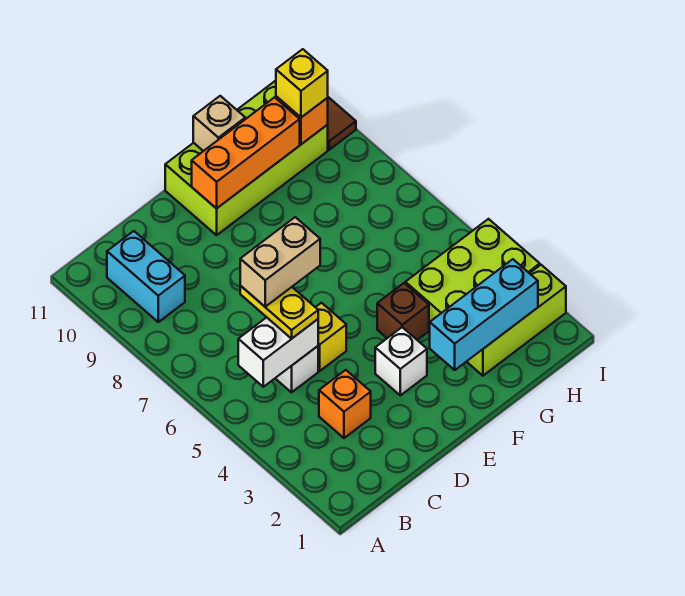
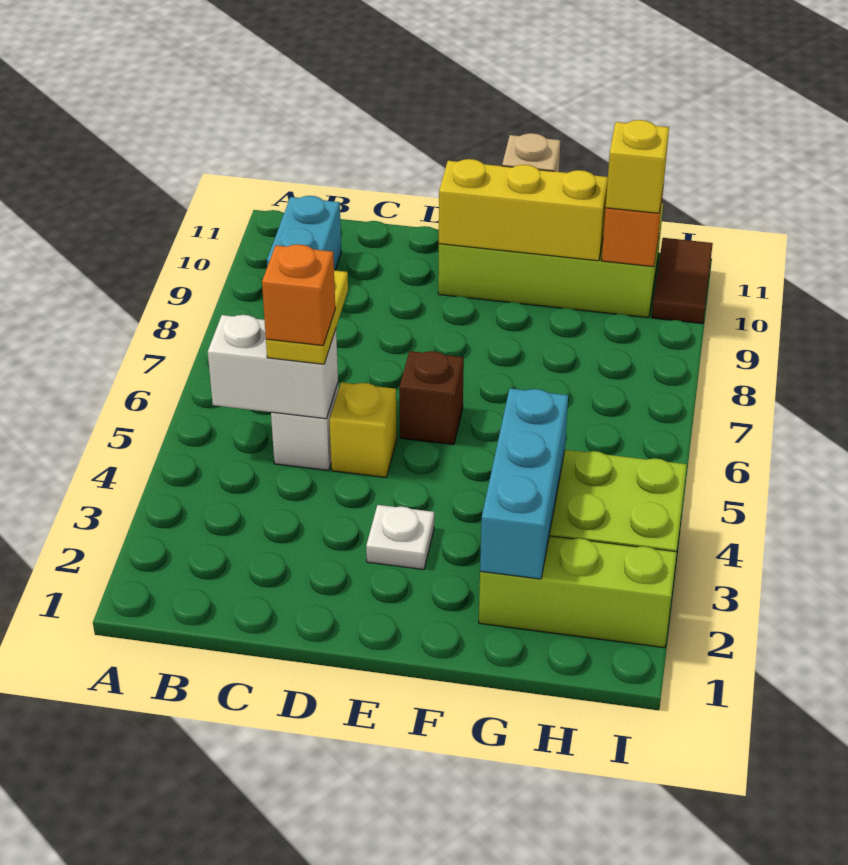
orange 1x1 brick [319,370,371,438] -> orange 1x1 brick moved to [262,244,335,346]
tan 1x2 brick [240,217,320,307] -> none
white 1x1 brick [375,327,427,395] -> white 1x1 plate [366,505,434,570]
orange 1x3 brick [192,97,300,209] -> yellow 1x3 brick [439,159,608,261]
cyan 1x3 brick [430,259,538,370] -> cyan 1x3 brick turned to [480,388,568,579]
brown 1x1 brick [377,283,429,340] -> brown 1x1 brick moved to [399,351,464,445]

